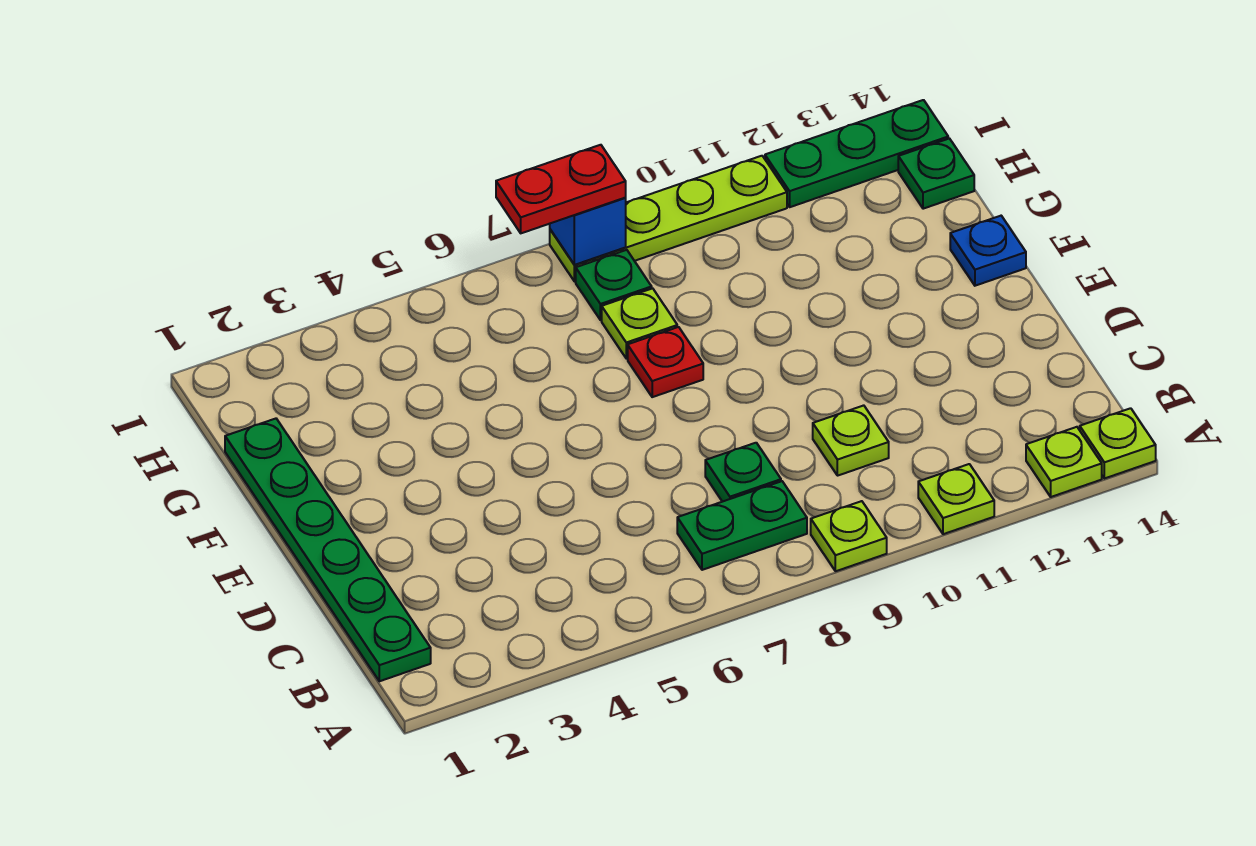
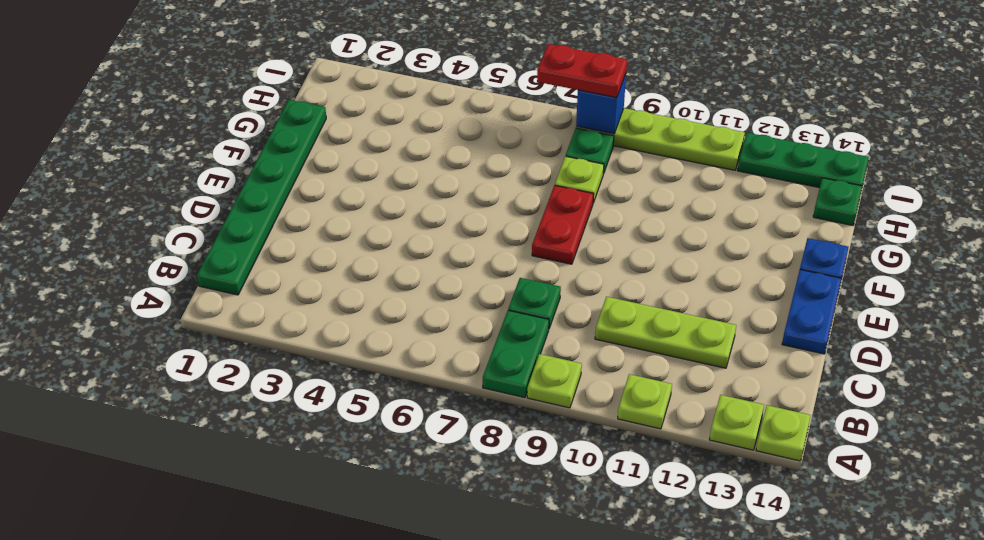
green 1x2 plate [677,481,807,570] -> green 1x2 plate turned to [483,310,549,398]
lime 1x1 plate [813,405,889,476] -> lime 1x3 plate [595,297,736,368]
none -> blue 1x2 plate [782,270,842,354]
red 1x1 plate [628,327,703,397] -> red 1x2 plate [532,185,593,264]

